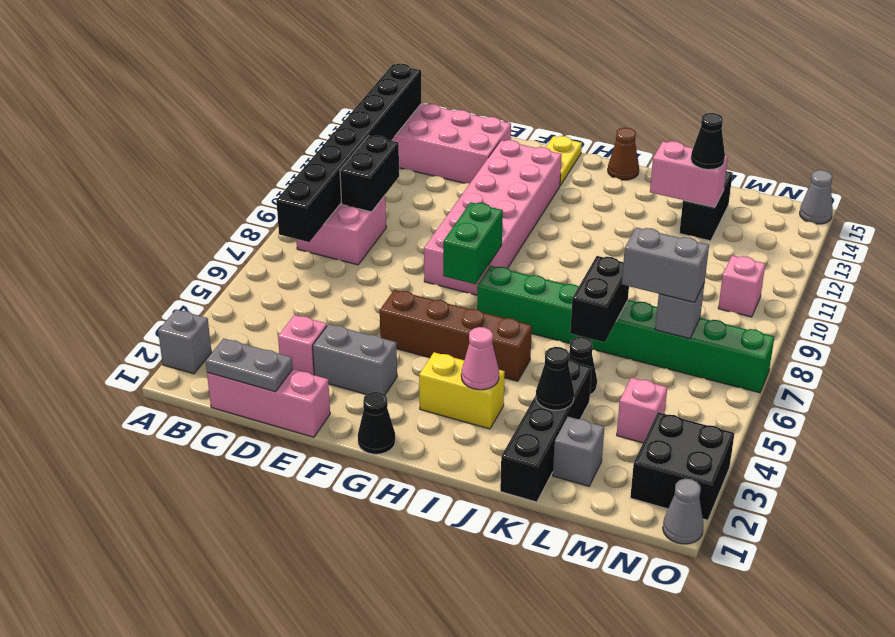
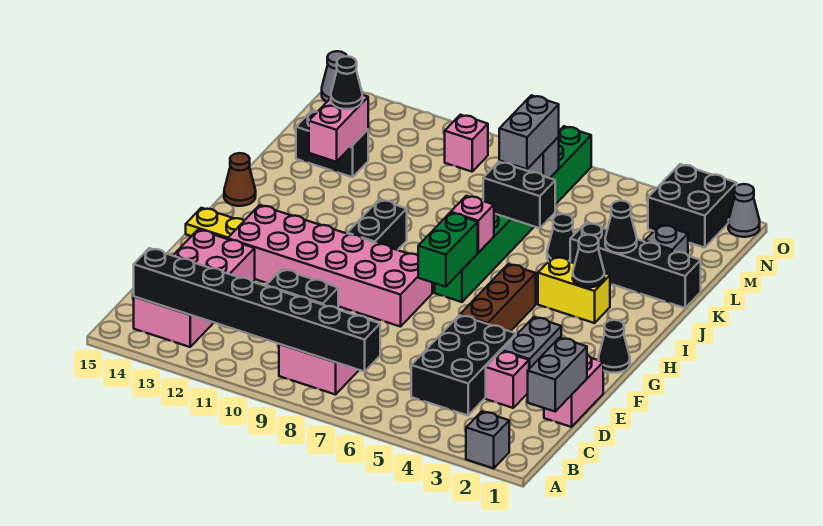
pink 1x3 brick [207,369,330,437] -> pink 1x2 brick [544,355,603,427]
grey 1x2 plate [206,338,293,392] -> grey 1x2 brick [528,338,587,411]
none -> black 2x3 brick [411,315,516,415]
brown 1x4 brick [380,290,532,381] -> brown 1x3 brick [460,264,536,331]
green 1x2 brick [443,202,503,284] -> green 1x2 brick turned to [418,213,478,287]
yellow 1x2 brick [419,352,505,429] -> yellow 1x2 brick turned to [538,257,610,323]
none -> black 1x2 brick [347,200,407,250]
pink 1x1 cone [461,327,499,390] -> black 1x1 cone [573,235,604,287]
pink 1x1 brick [617,378,667,443] -> pink 1x1 brick moved to [451,196,494,253]

